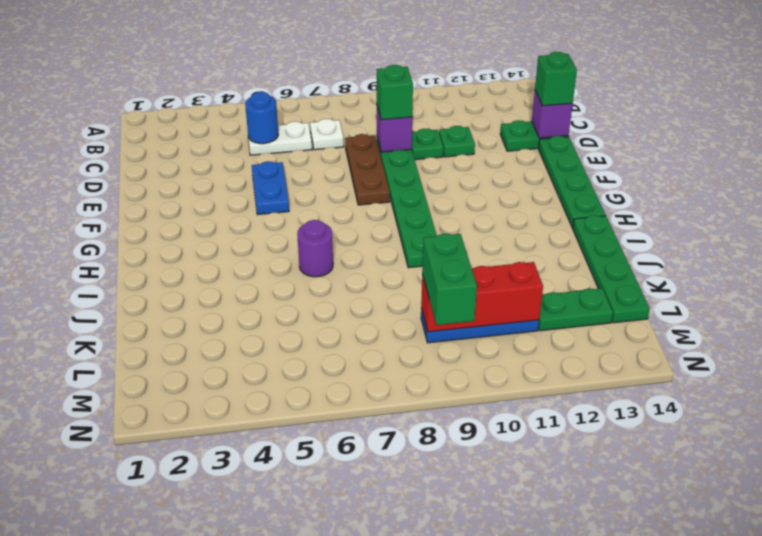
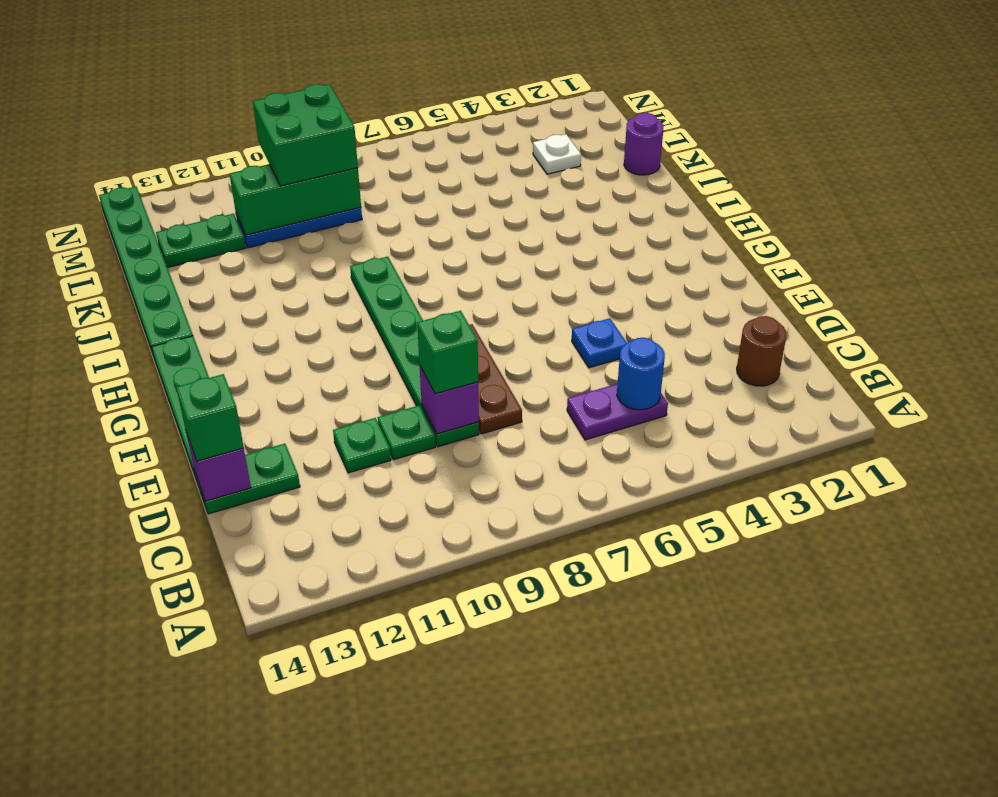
none -> brown 1x1 round brick [737,316,786,386]
white 1x2 plate [247,122,312,155] -> purple 1x2 plate [567,384,668,440]
white 1x1 plate [310,119,344,150] -> white 1x1 plate moved to [533,134,581,174]
blue 1x2 plate [252,161,289,215] -> blue 1x1 plate [572,318,627,368]
purple 1x1 round brick [297,220,333,277] -> purple 1x1 round brick moved to [624,113,663,175]
green 1x4 plate [573,215,650,323] -> green 1x6 plate [99,187,193,353]
red 1x3 brick [421,262,543,332] -> green 1x3 brick [230,164,361,235]
green 1x2 brick [422,234,477,325] -> green 2x2 brick [253,84,358,186]

